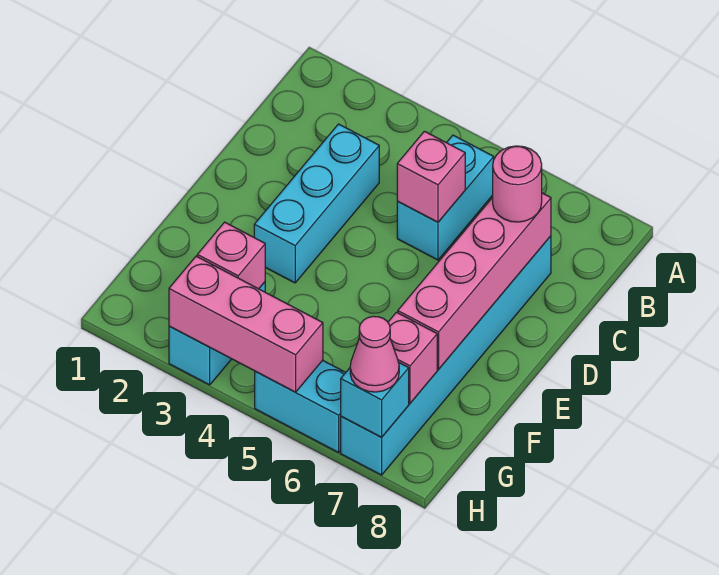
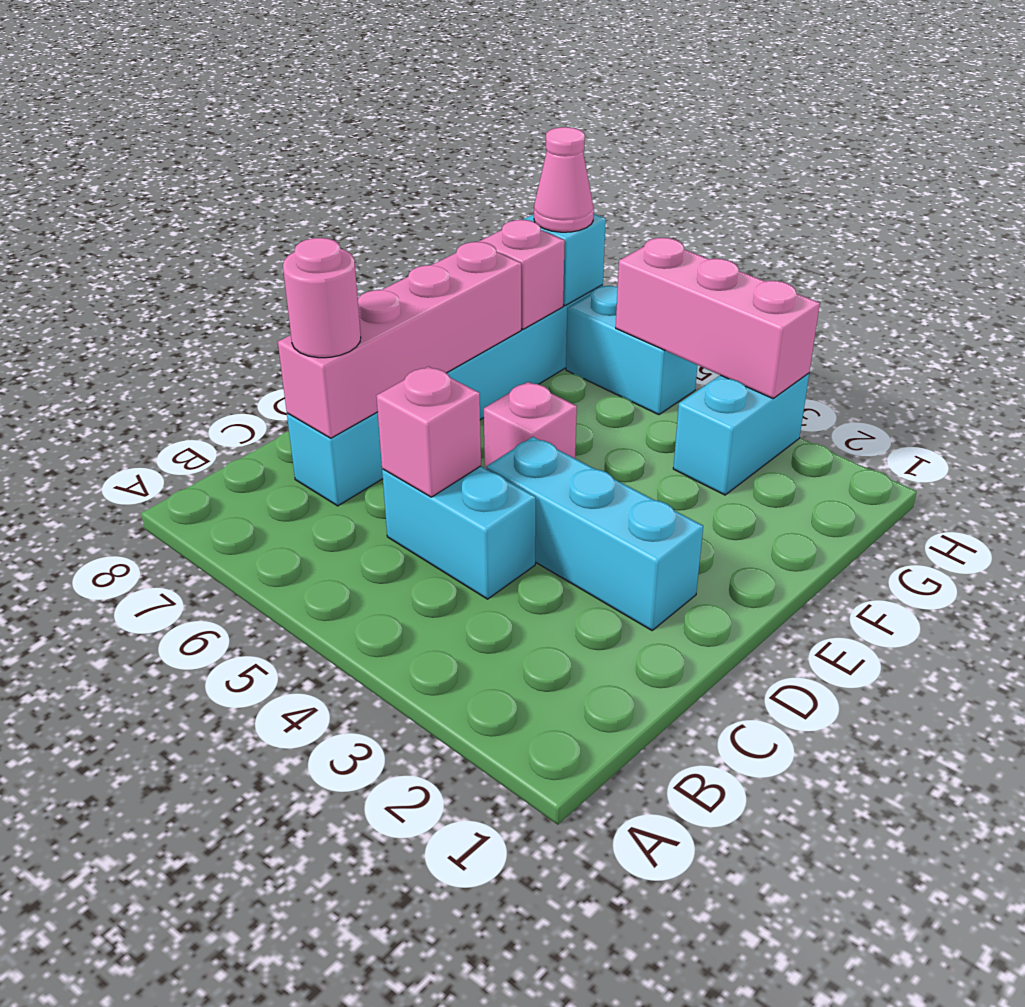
cyan 1x2 brick [397,135,494,260] -> cyan 1x2 brick turned to [382,466,536,599]
cyan 1x3 brick [254,124,379,283] -> cyan 1x3 brick turned to [486,437,703,630]
pink 1x1 brick [197,222,265,289] -> pink 1x1 brick moved to [484,382,577,469]

